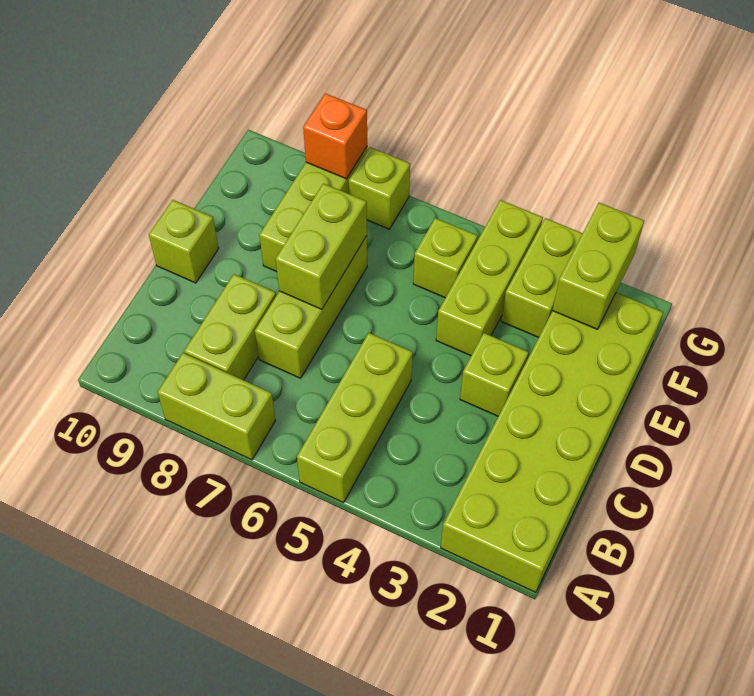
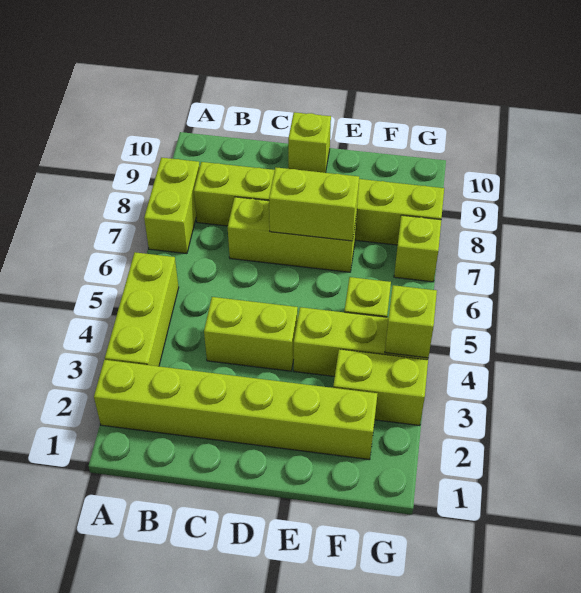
lime 2x6 brick [441,293,663,592] -> lime 1x6 brick [94,360,377,460]
lime 1x3 brick [297,333,413,503] -> lime 1x3 brick turned to [105,252,179,366]
lime 1x1 brick [460,333,529,416] -> lime 1x1 brick moved to [385,285,437,358]
lime 1x2 brick [553,203,644,329] -> lime 1x2 brick moved to [204,297,298,371]
orange 1x1 brick [303,93,367,179] -> none

